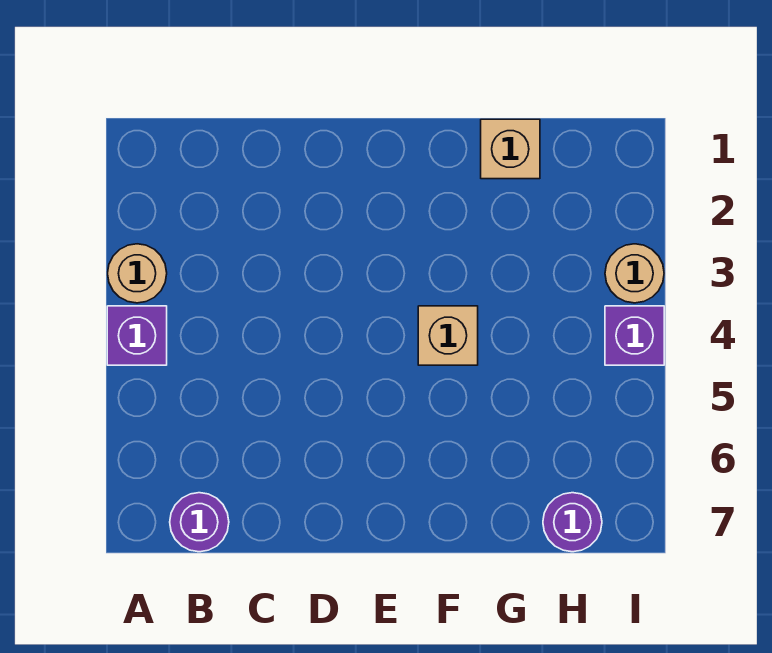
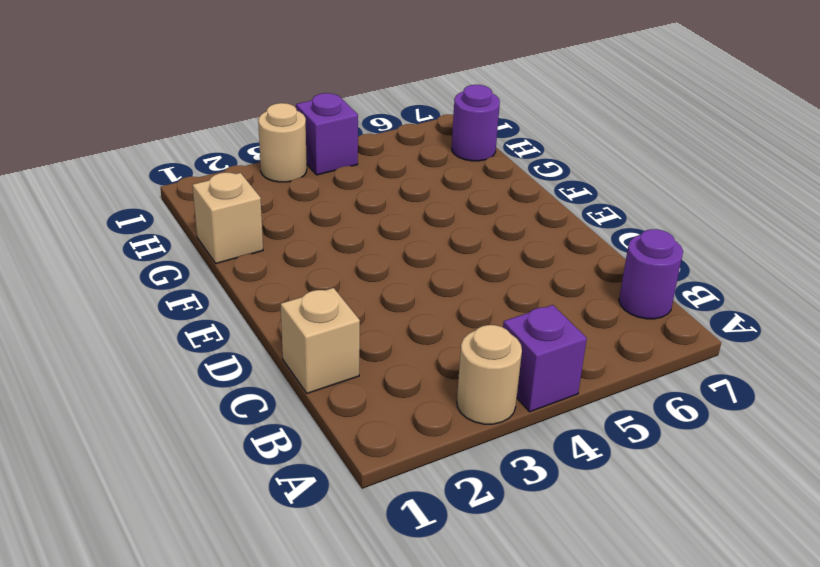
tan 1x1 brick [418,306,478,365] -> tan 1x1 brick moved to [281,288,360,393]

